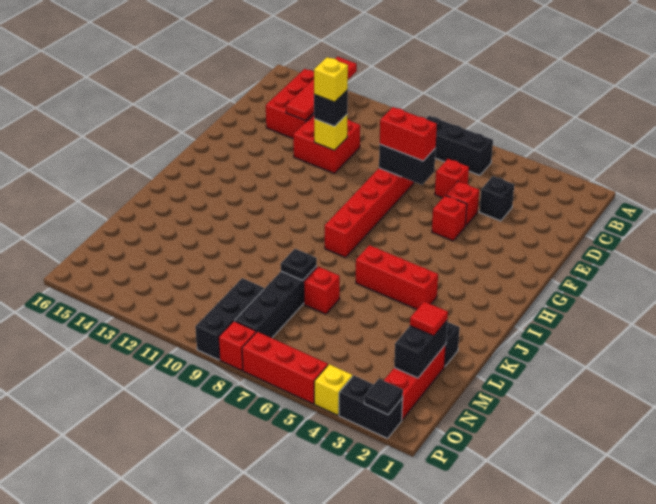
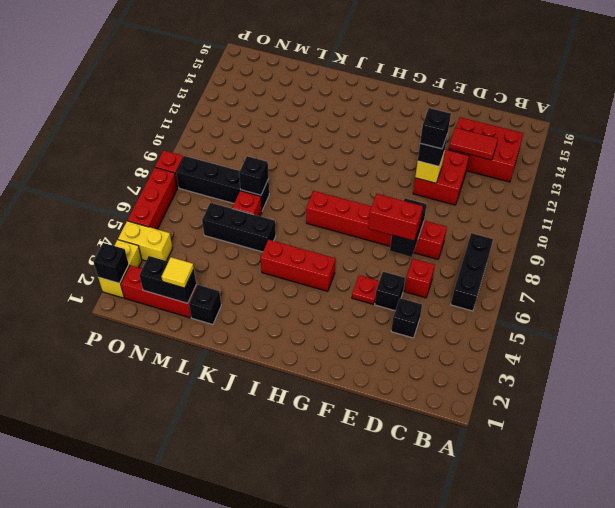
red 1x4 tile [286,57,357,120] -> red 1x2 tile [449,128,498,160]
red 1x1 brick [446,181,479,226] -> black 1x1 brick [375,272,405,311]
red 1x2 brick [380,107,437,161] -> red 1x2 brick turned to [368,194,423,241]
yellow 1x1 brick [314,57,348,102] -> black 1x1 brick [420,108,451,149]
red 1x1 brick [432,195,467,241] -> red 1x1 plate [352,275,379,304]
red 1x3 brick [356,245,438,309] -> red 1x3 brick turned to [261,240,335,291]
black 1x1 plate [281,249,317,280] -> black 1x1 brick [239,156,269,195]
red 1x1 tile [410,301,448,336] -> yellow 1x1 tile [162,257,194,288]
black 1x3 brick [195,278,264,360] -> black 1x3 brick moved to [202,203,276,252]
black 1x2 brick [339,375,403,438] -> yellow 1x2 brick [98,240,142,298]
black 1x1 tile [364,379,403,415] -> black 1x1 brick [93,243,129,283]
yellow 1x1 brick [314,364,352,415] -> yellow 1x2 brick [118,221,173,261]

